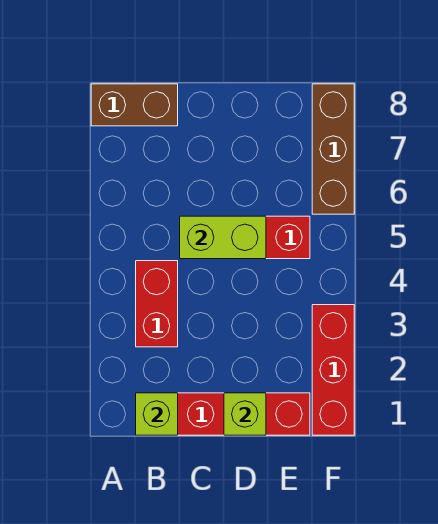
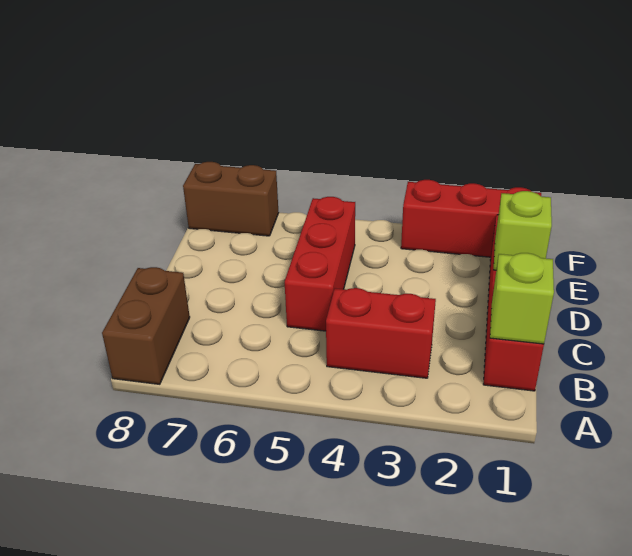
lime 1x2 brick [180,216,266,259] -> none
brown 1x3 brick [312,84,354,214] -> brown 1x2 brick [183,162,279,236]

